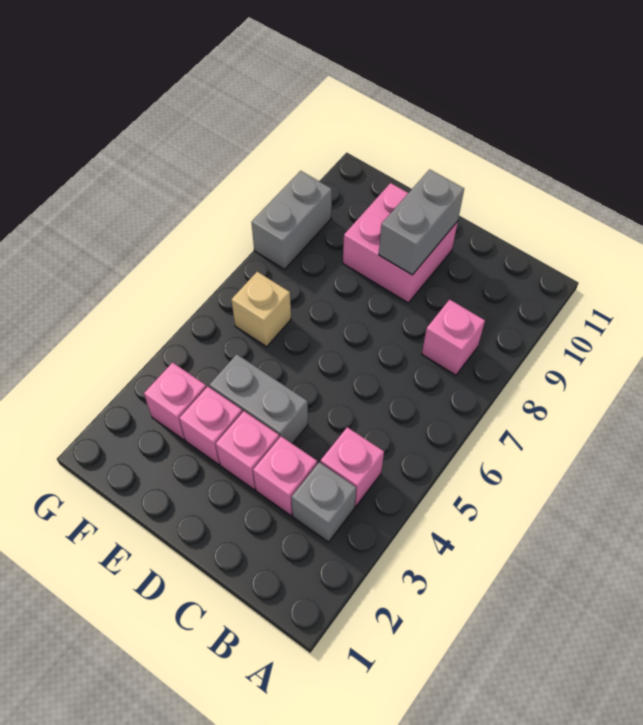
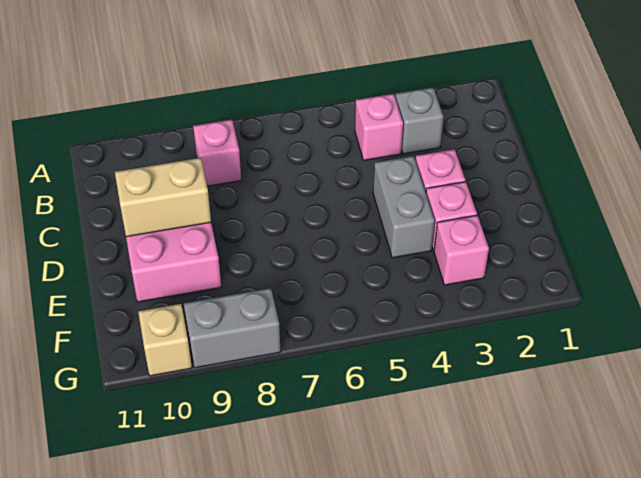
pink 1x1 brick [253,436,317,516] -> none
grey 1x2 brick [379,169,464,275] -> tan 1x2 brick [115,158,211,237]
tan 1x1 brick [231,272,291,347] -> tan 1x1 brick moved to [138,304,192,376]

